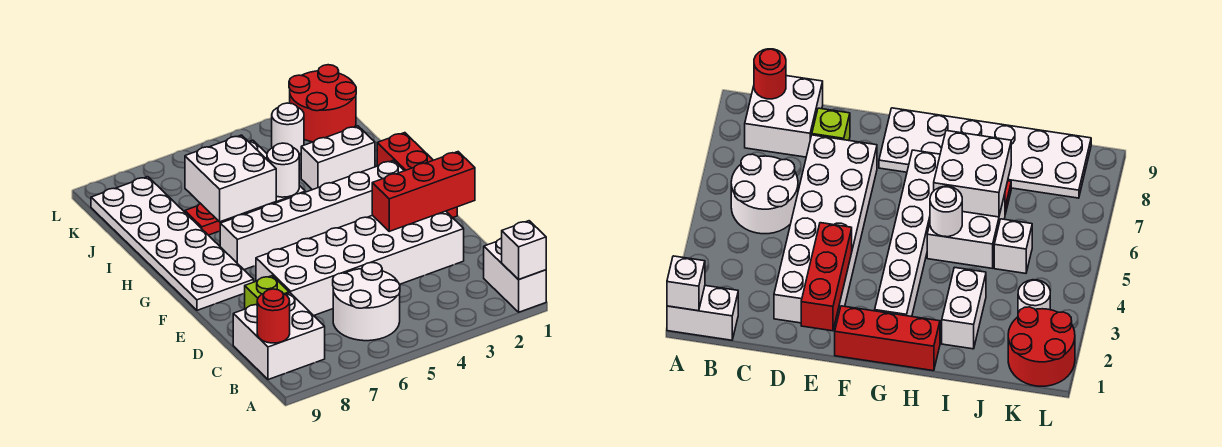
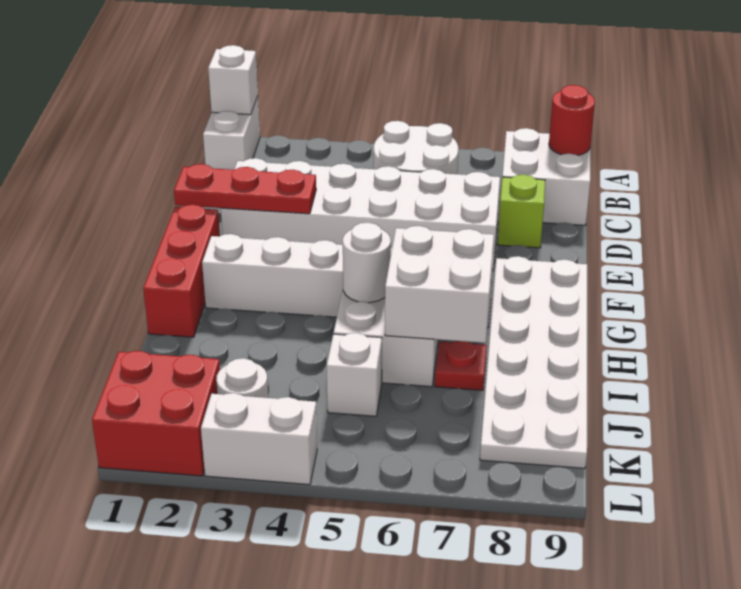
red 1x3 brick [372,152,475,231] -> red 1x3 plate [174,164,316,214]
white 1x2 brick [301,126,375,190] -> white 1x2 brick moved to [201,393,317,485]
red 2x2 round brick [289,65,356,142] -> red 2x2 brick [92,351,220,476]

